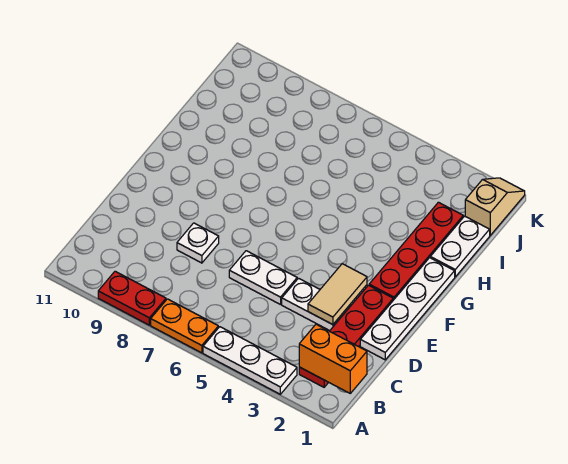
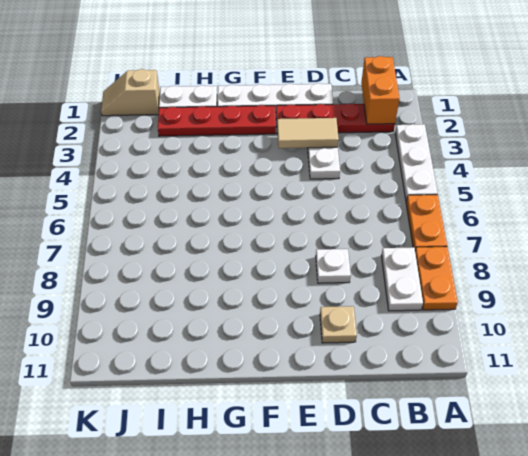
red 1x2 plate [98,271,166,325] -> orange 1x2 plate [415,247,458,310]
white 1x2 plate [229,251,297,305] -> white 1x2 plate moved to [381,247,423,311]
none -> tan 1x1 plate [320,306,357,343]

